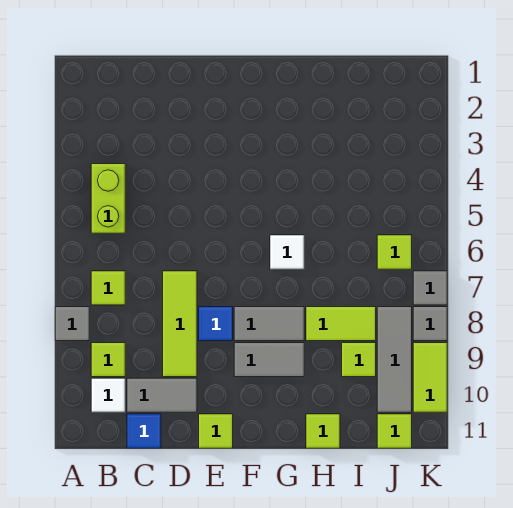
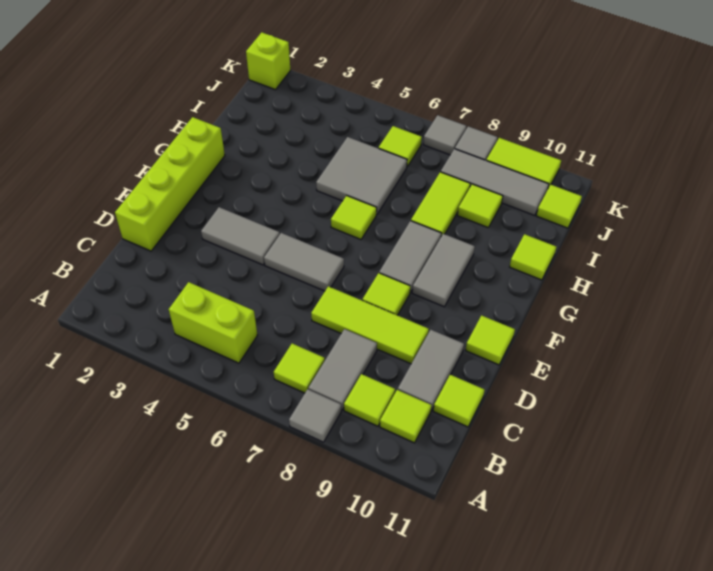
none -> grey 1x2 tile [308,329,377,410]
white 1x1 tile [91,378,125,412] -> lime 1x1 tile [380,390,432,443]
blue 1x1 tile [127,414,161,448] -> lime 1x1 tile [433,375,485,427]
none -> lime 1x4 brick [115,117,225,251]
none -> grey 1x2 tile [201,207,280,265]
none -> grey 1x2 tile [264,233,344,291]
blue 1x1 tile [199,307,233,341] -> lime 1x1 tile [362,273,410,315]
white 1x1 tile [270,235,304,269] -> lime 1x1 tile [331,196,377,239]
none -> grey 2x2 tile [316,137,407,214]
none -> lime 1x1 brick [246,32,291,90]

